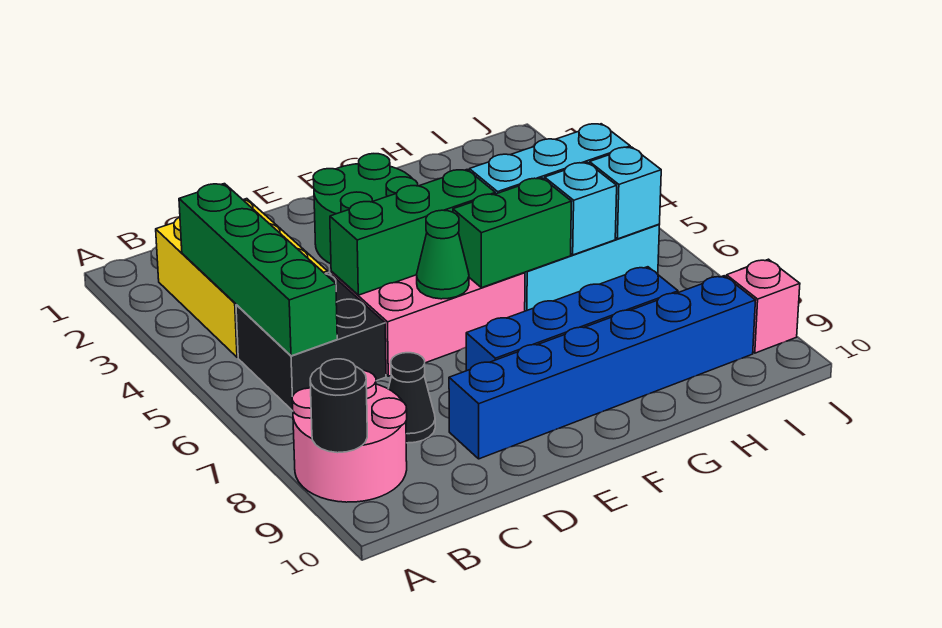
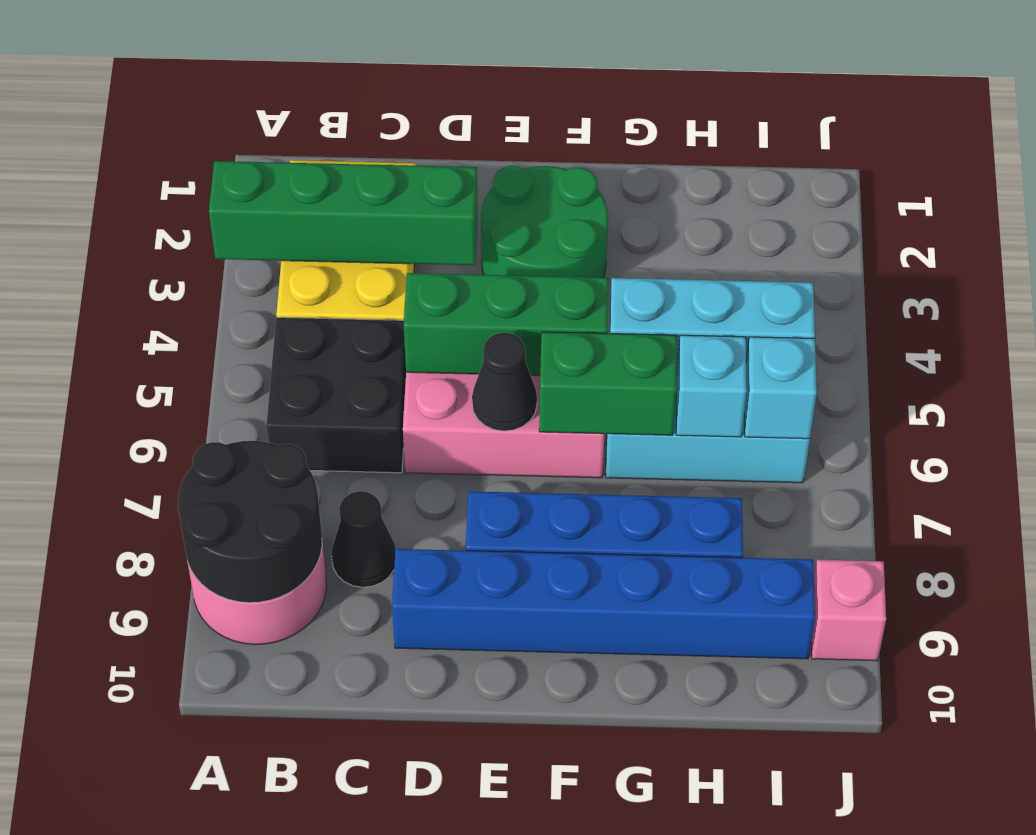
black 1x1 round brick [310,359,367,453] -> black 2x2 round brick [178,441,322,603]
green 1x4 brick [179,184,337,356] -> green 1x4 brick turned to [209,161,478,265]
green 1x1 cone [417,210,469,299] -> black 1x1 cone [472,333,537,431]

